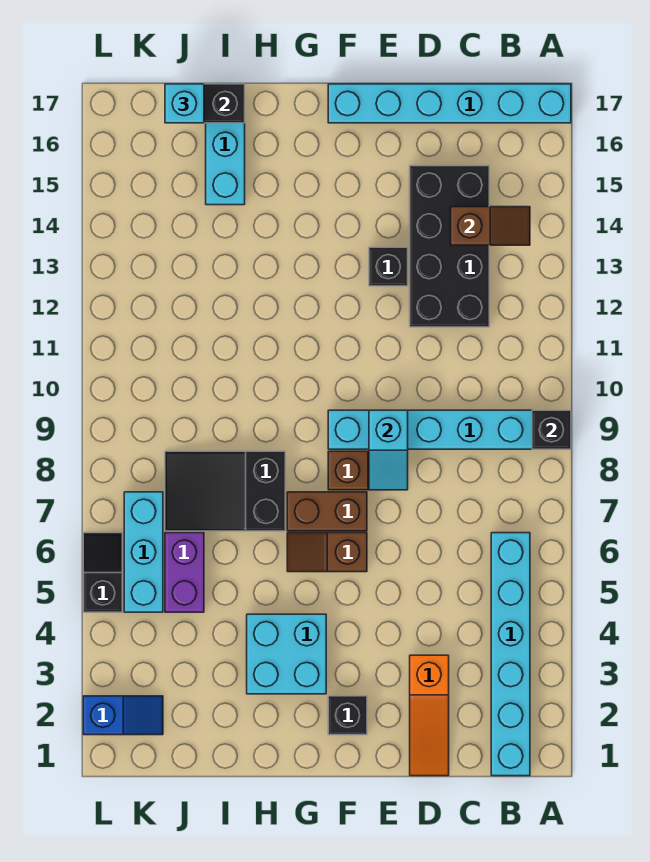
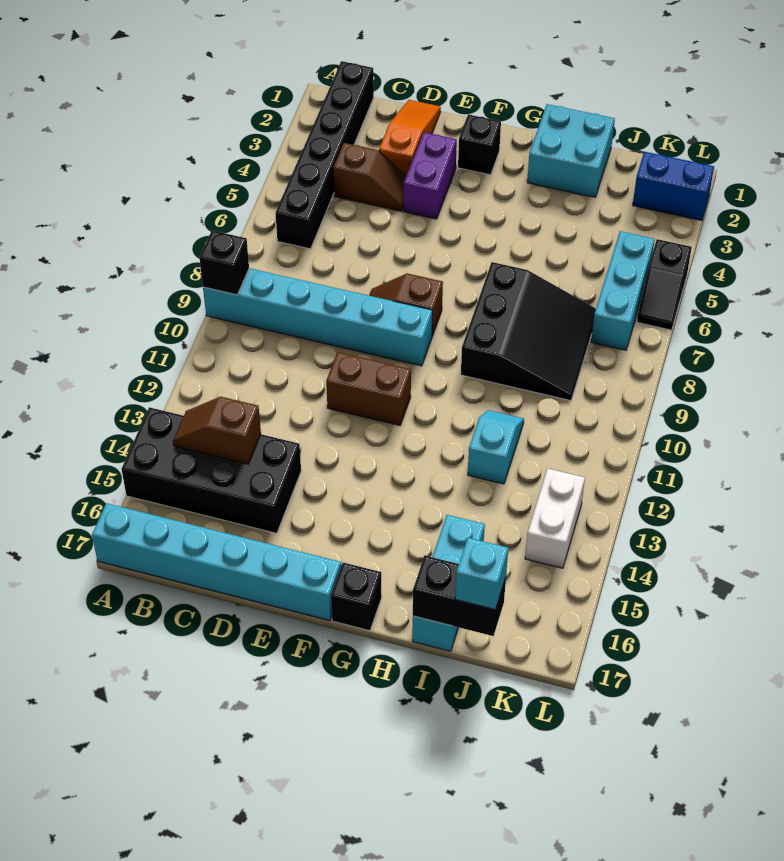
cyan 1x6 brick [491,533,530,776] -> black 1x6 brick [275,61,374,249]
black 2x4 brick [410,166,489,327] -> black 2x4 brick turned to [121,407,301,533]
cyan 1x2 slope [369,410,408,490] -> cyan 1x2 slope moved to [468,410,524,484]
black 1x1 brick [369,247,408,286] -> black 1x1 brick moved to [331,563,382,631]
brown 1x2 slope [287,533,367,572] -> brown 1x2 slope moved to [333,143,406,211]
brown 1x2 brick [287,492,367,531] -> brown 1x2 brick moved to [326,352,411,426]
cyan 2x2 brick [247,614,326,694] -> cyan 2x2 brick moved to [527,104,615,197]
black 2x3 slope [165,451,285,531] -> black 3x3 slope [461,262,596,401]
purple 1x2 brick [165,533,204,612] -> purple 1x2 brick moved to [404,132,457,219]
blue 1x2 slope [83,696,163,735] -> blue 1x2 brick [633,152,714,220]
none -> white 1x2 brick [525,469,585,568]

